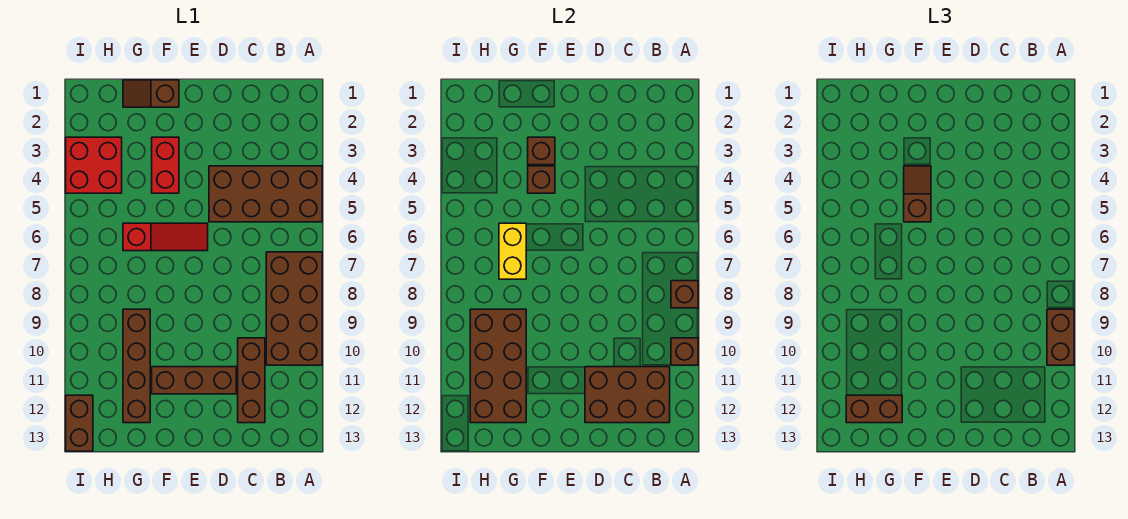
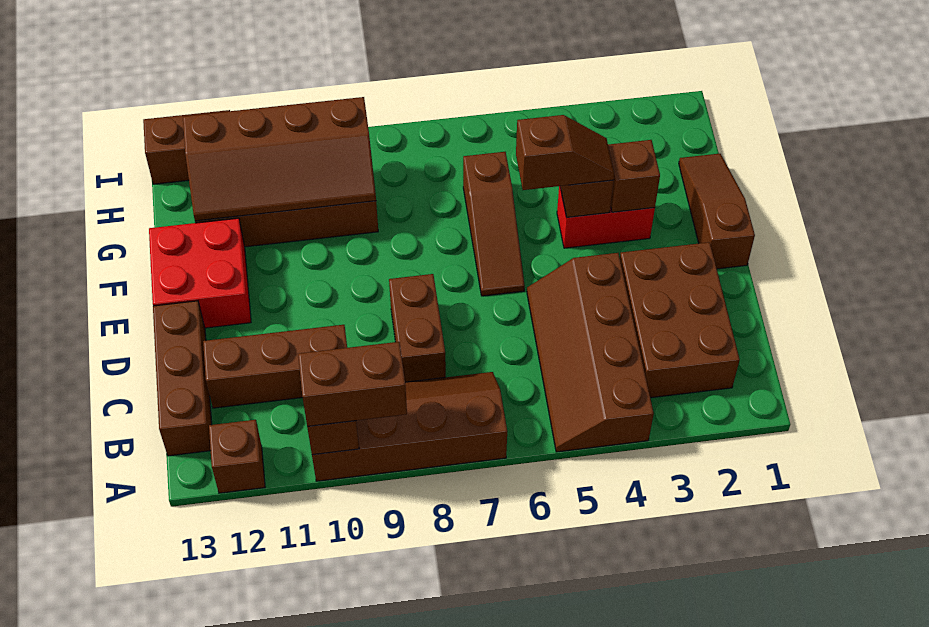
brown 2x4 brick [209,166,322,222] -> brown 2x4 slope [527,253,654,452]
brown 2x4 brick [266,252,322,365] -> brown 2x4 slope [312,372,507,481]
brown 1x1 brick [671,281,698,308] -> brown 1x1 brick moved to [209,420,265,493]
brown 2x3 brick [585,367,670,423] -> brown 2x3 brick moved to [620,242,740,398]
brown 1x3 brick [152,367,236,394] -> brown 1x3 brick moved to [153,301,212,456]
red 1x3 slope [123,223,208,251] -> brown 1x3 slope [463,152,525,296]
brown 1x2 slope [123,80,179,107] -> brown 1x3 slope [679,154,755,269]
yellow 1x2 brick [499,223,526,279] -> none
brown 2x4 brick [470,309,526,423] -> brown 2x4 slope [183,97,376,221]
brown 1x2 brick [846,395,902,423] -> brown 1x2 brick moved to [389,274,446,382]
red 2x2 brick [66,137,122,193] -> red 2x2 brick moved to [149,218,251,328]

